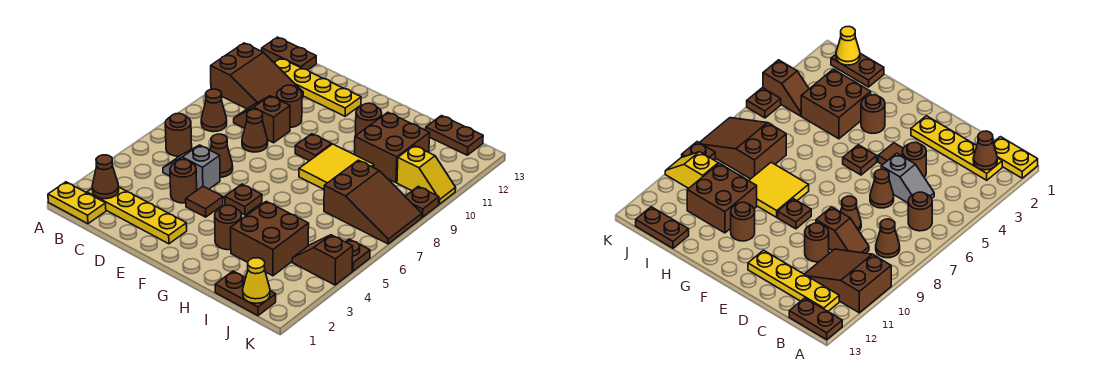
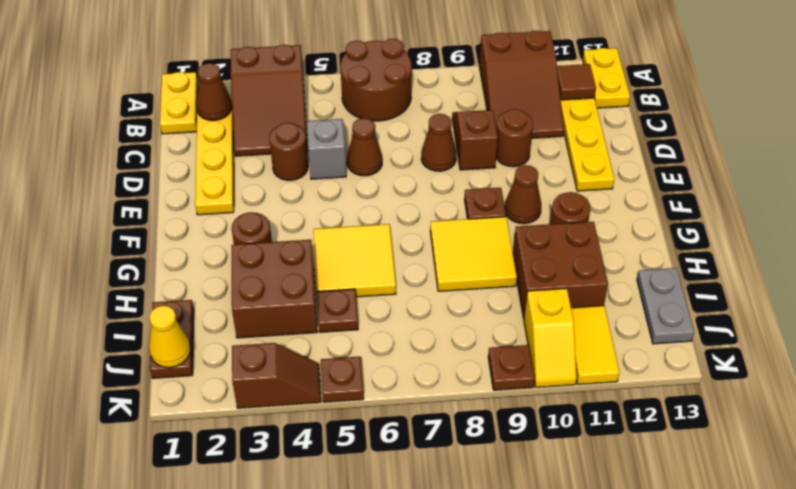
brown 1x2 plate [262,37,316,70] -> yellow 1x2 plate [583,48,630,108]
brown 1x1 round brick [165,113,192,156] -> brown 2x2 round brick [341,39,412,121]
brown 1x1 cone [201,89,227,132] -> brown 1x1 cone moved to [505,165,541,224]
brown 1x1 tile [186,186,223,217] -> brown 1x1 tile moved to [557,64,596,100]
brown 1x1 plate [225,184,262,215] -> brown 1x1 plate moved to [317,289,358,332]
none -> yellow 2x2 tile [313,224,396,297]
brown 2x3 slope [324,160,422,244] -> brown 2x3 slope moved to [231,45,307,156]
brown 1x2 plate [426,116,483,155] -> grey 1x2 plate [637,268,694,344]
brown 1x2 slope [292,235,353,285] -> brown 1x2 slope turned to [232,343,321,408]
none -> yellow 1x2 tile [571,306,619,384]

